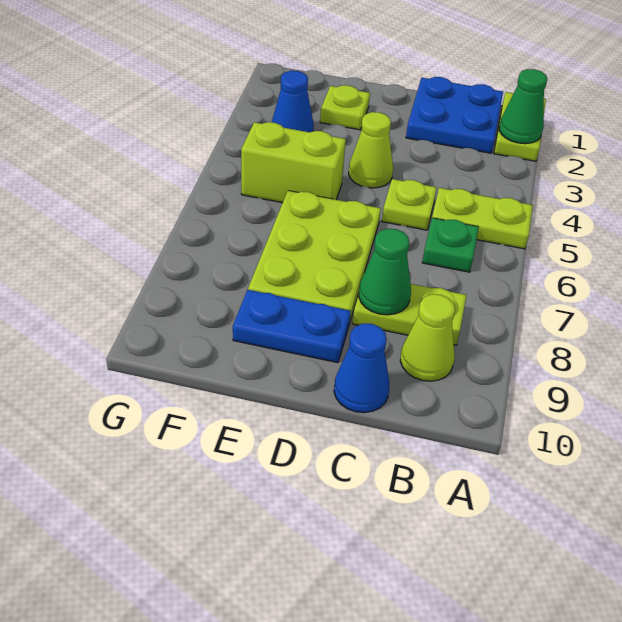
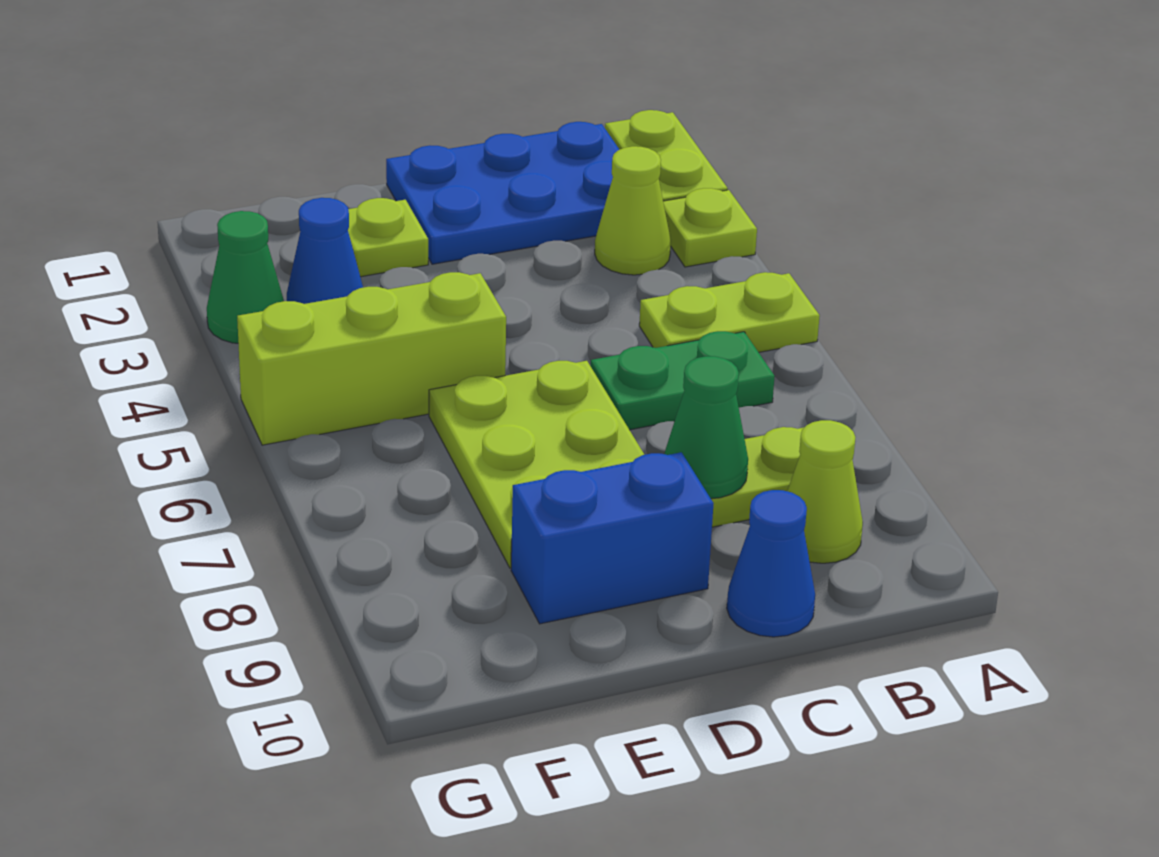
green 1x1 cone [499,69,547,144] -> green 1x1 cone moved to [207,211,284,343]
blue 2x2 plate [406,77,503,153] -> blue 2x3 plate [386,122,619,264]
green 1x1 plate [422,218,479,272] -> green 1x2 plate [591,331,775,430]
lime 1x1 plate [382,179,437,230] -> lime 1x1 plate moved to [663,188,757,267]
lime 1x1 cone [349,112,393,188] -> lime 1x1 cone moved to [595,146,671,275]
blue 1x2 plate [233,290,351,363] -> blue 1x2 brick [511,452,714,624]
lime 1x2 brick [241,122,346,203] -> lime 1x3 brick [237,272,506,445]

